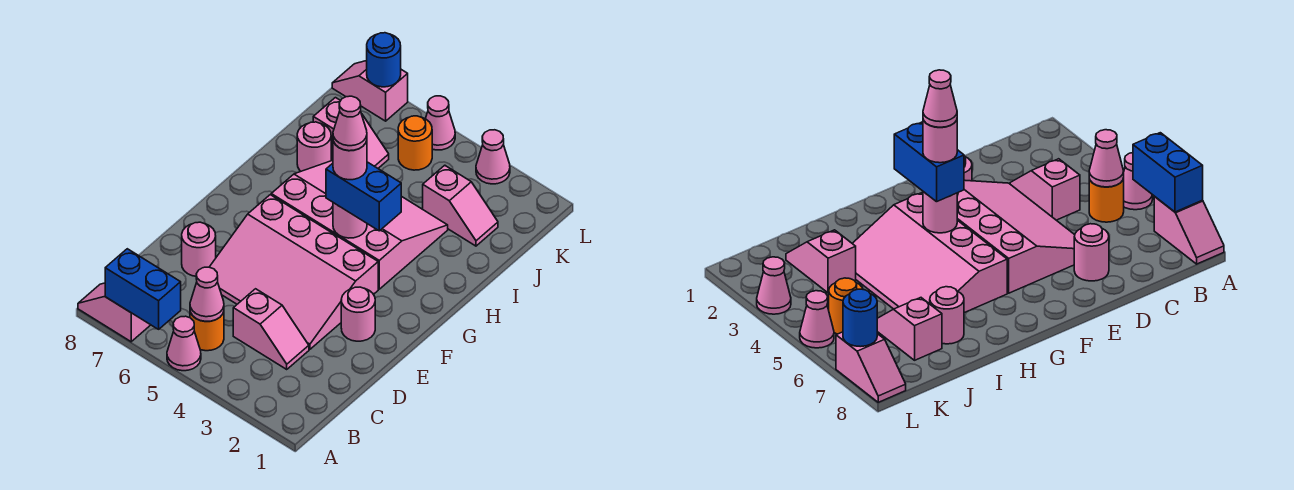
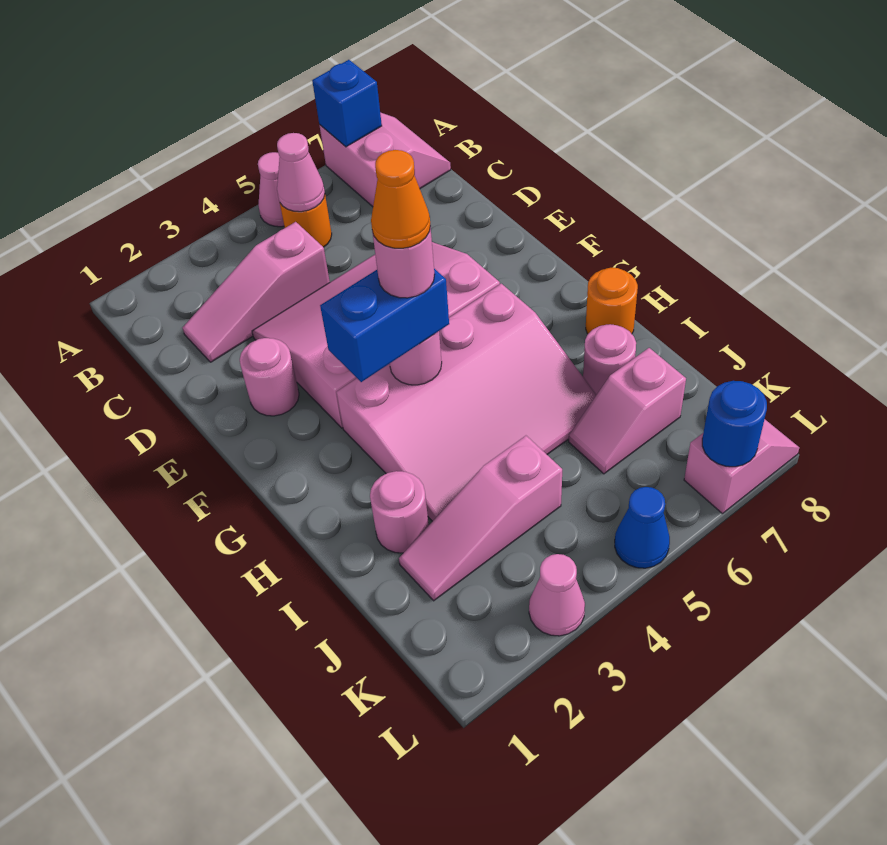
blue 1x2 brick [105,249,181,329] -> blue 1x1 brick [312,60,382,147]
pink 1x2 slope [78,283,150,342] -> pink 2x2 slope [319,112,451,207]
pink 1x2 slope [233,289,309,369] -> pink 1x3 slope [182,222,330,362]
pink 1x1 round brick [182,222,216,276] -> pink 1x1 round brick moved to [370,471,429,553]
pink 1x1 cone [333,96,367,151] -> orange 1x1 cone [371,150,430,248]
pink 1x2 slope [423,165,498,246] -> pink 1x3 slope [399,436,562,601]
orange 1x1 round brick [398,116,432,170] -> orange 1x1 round brick moved to [586,267,638,334]
pink 1x1 cone [425,96,455,150] -> blue 1x1 cone [615,487,670,568]

